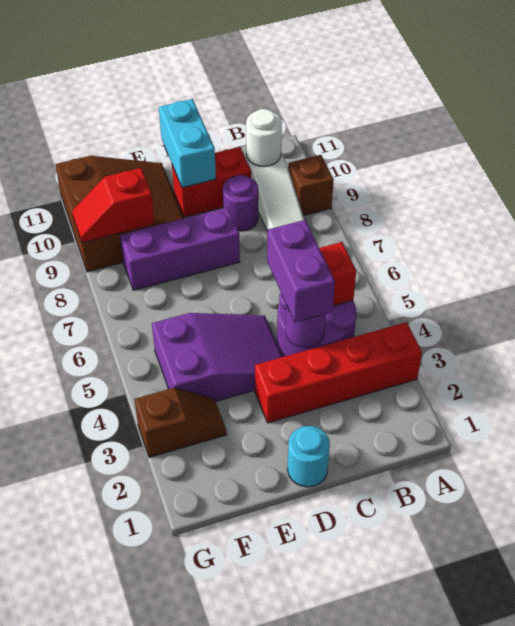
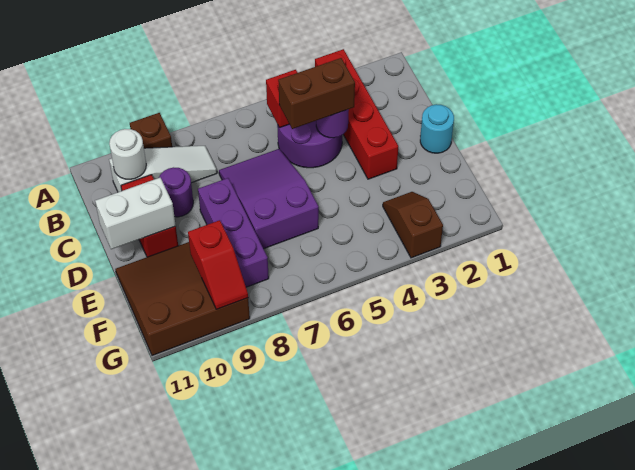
purple 1x2 brick [267,220,335,322] -> brown 1x2 brick [278,58,355,129]
purple 2x3 slope [152,313,283,402] -> purple 2x3 slope moved to [219,149,319,249]
cyan 1x2 brick [159,99,216,188] -> white 1x2 brick [95,178,176,249]

